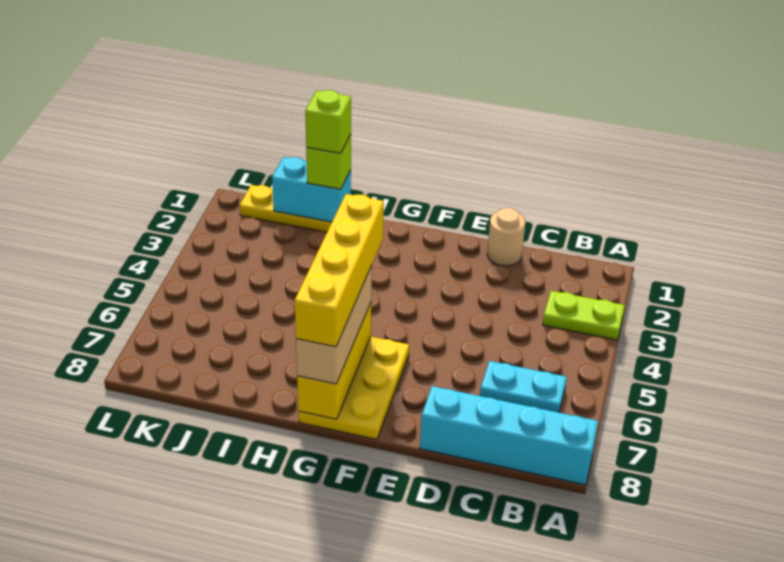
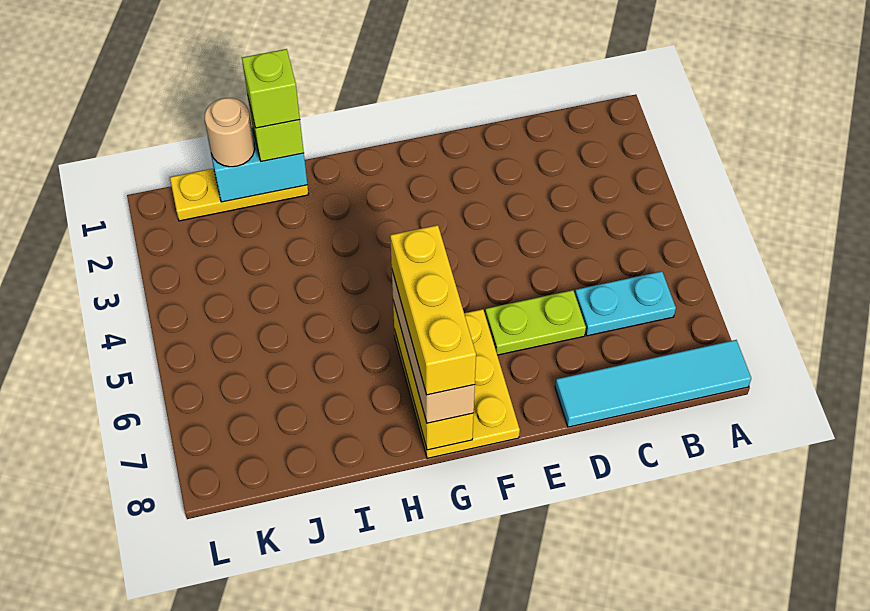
lime 1x2 plate [543,291,625,340] -> lime 1x2 plate moved to [485,290,586,355]
cyan 1x4 brick [420,386,598,485] -> cyan 1x4 tile [555,340,751,427]
tan 1x1 round brick [487,208,525,266] -> tan 1x1 round brick moved to [205,98,255,167]
yellow 1x4 brick [295,194,384,347] -> yellow 1x3 brick [390,225,476,395]

